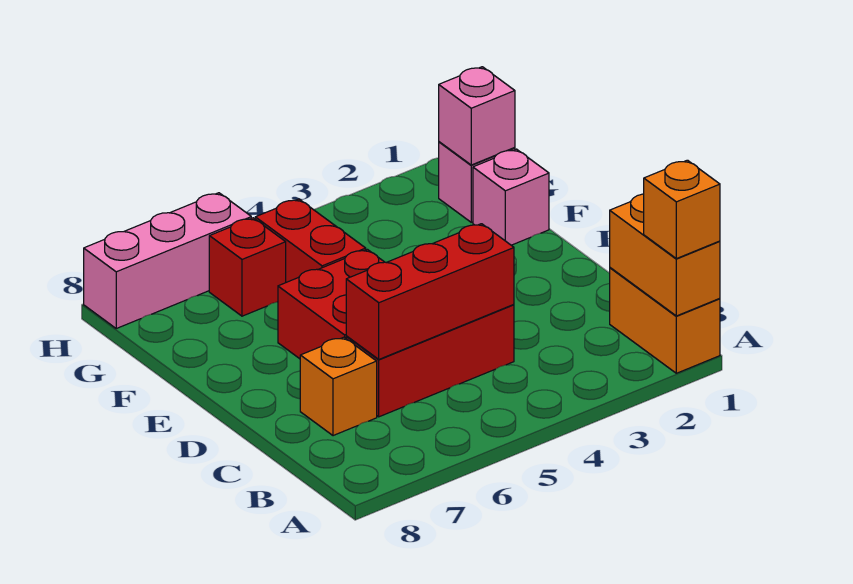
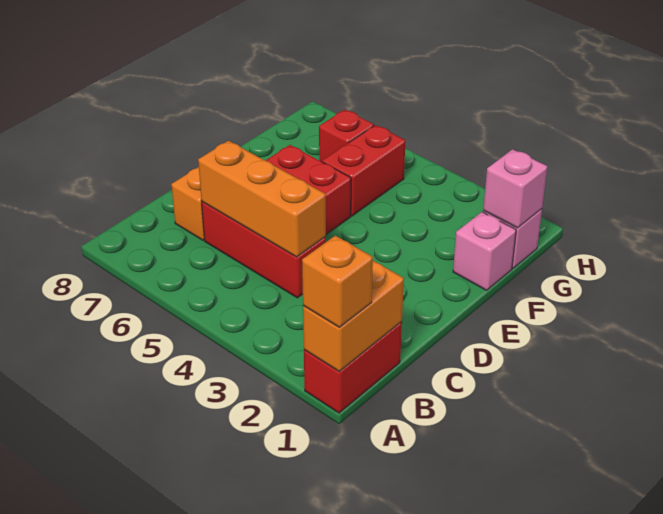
orange 1x2 brick [610,268,720,373] -> red 1x2 brick [304,322,402,413]
red 1x3 brick [346,224,514,359] -> orange 1x3 brick [198,141,326,257]
pink 1x3 brick [84,193,251,328] -> none

